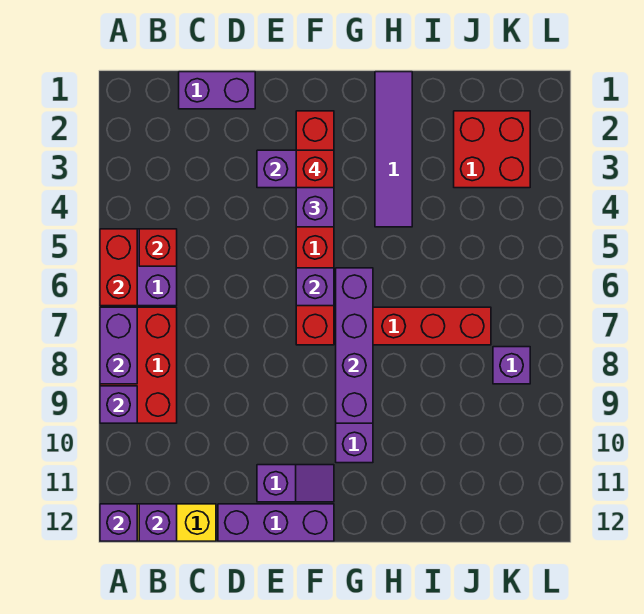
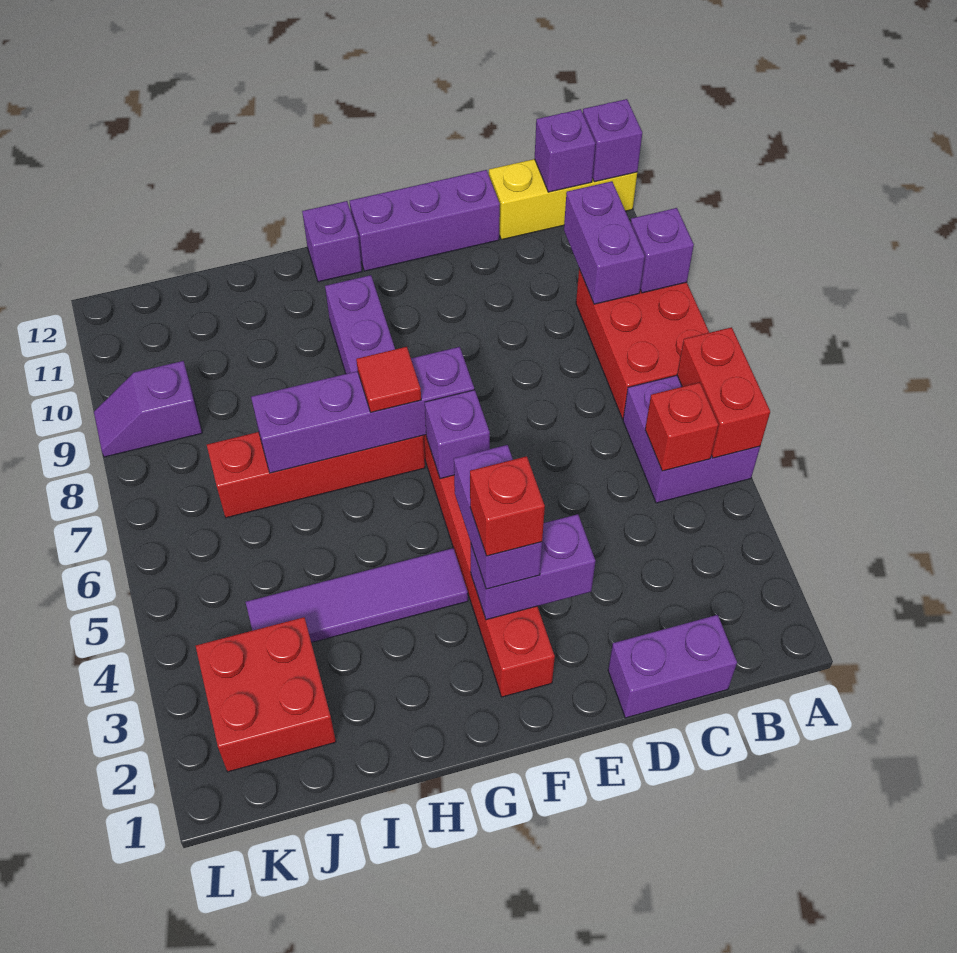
purple 1x2 brick [100,307,137,384] -> purple 1x2 brick moved to [564,181,645,304]
purple 1x2 slope [257,465,334,502] -> purple 1x2 slope moved to [94,361,202,457]
purple 1x4 brick [336,268,373,423] -> purple 1x4 brick turned to [251,347,474,473]
none -> red 1x1 tile [356,347,421,412]
purple 1x4 tile [375,72,412,227] -> purple 1x4 tile turned to [246,548,468,643]
purple 1x1 brick [493,347,530,384] -> purple 1x1 brick moved to [302,201,362,282]

